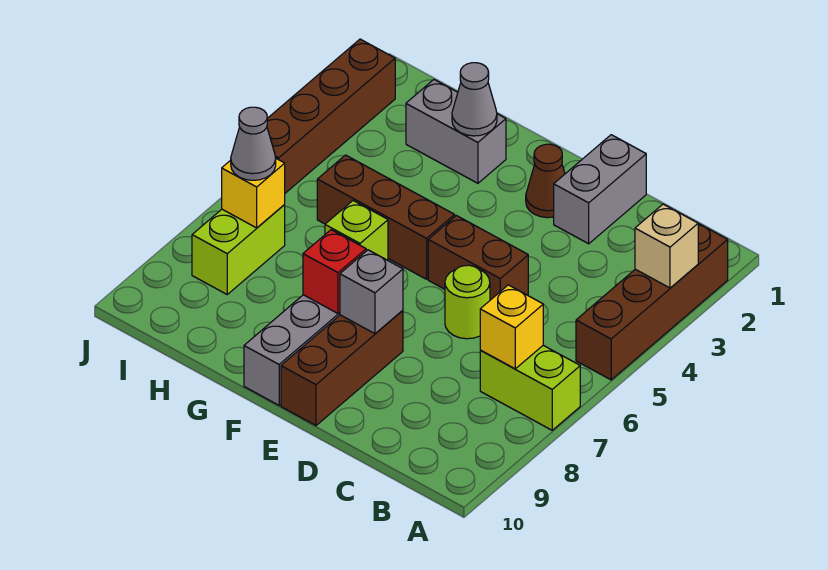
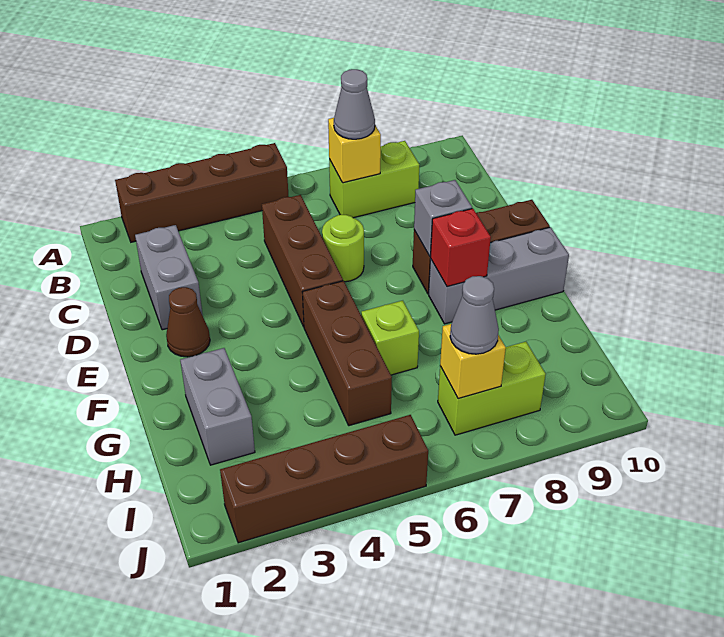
tan 1x1 brick [635,204,698,288] -> none
lime 1x2 brick [480,345,580,430] -> lime 1x2 brick turned to [329,141,419,218]
grey 1x2 brick [554,135,646,244] -> grey 1x2 brick turned to [135,225,203,330]
brown 1x2 brick [428,216,528,300] -> brown 1x3 brick [262,195,343,327]
grey 1x1 cone [452,63,497,136] -> grey 1x1 cone moved to [334,69,375,139]

